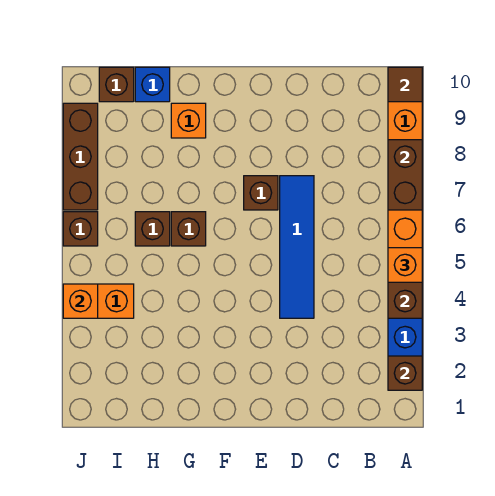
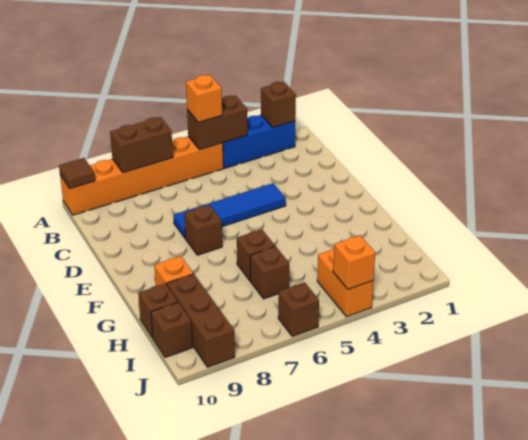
blue 1x1 brick [135,67,170,102] -> brown 1x1 brick [138,283,178,337]
brown 1x3 brick [63,103,98,210] -> brown 1x3 brick turned to [167,274,235,367]

